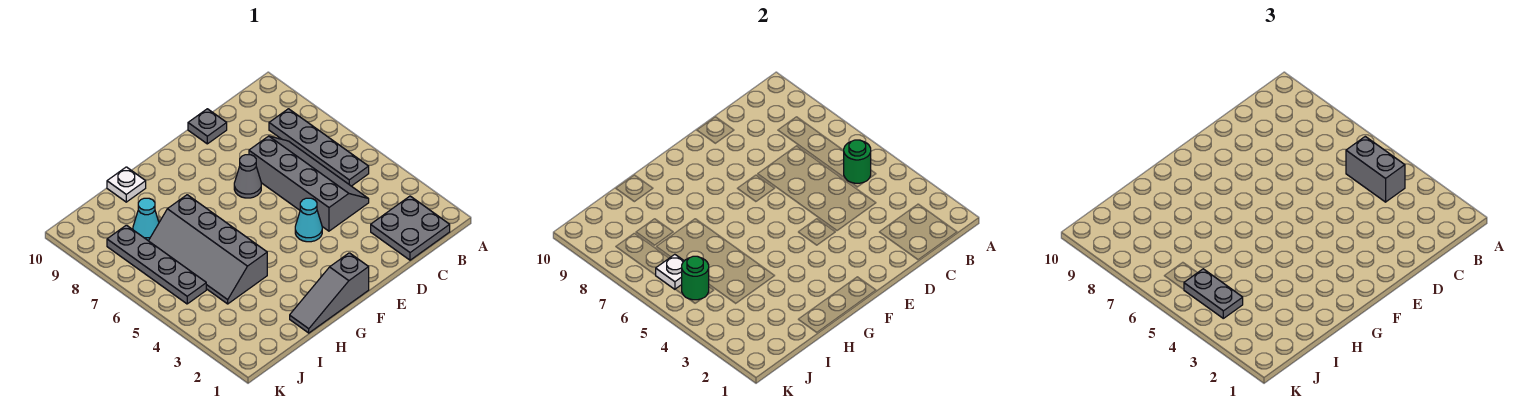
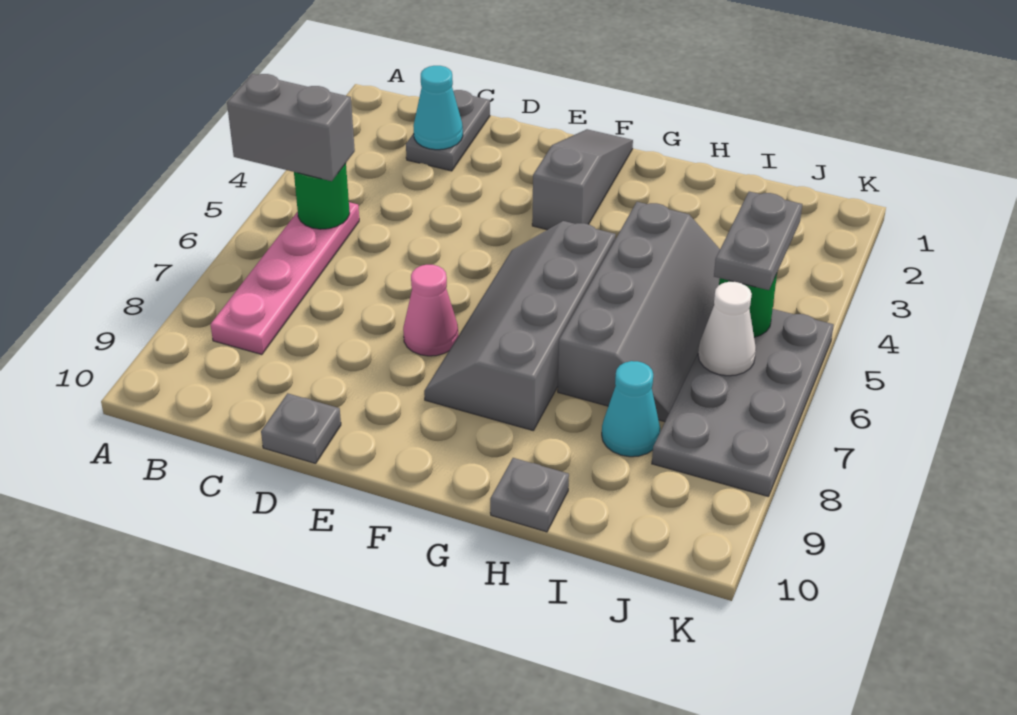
grey 2x2 plate [371,196,450,260] -> grey 1x2 plate [406,90,490,171]
grey 1x2 brick [1346,136,1405,202] -> grey 1x2 brick turned to [227,74,355,181]
grey 1x4 plate [269,109,369,186] -> pink 1x4 plate [211,202,359,355]
grey 2x4 slope [249,136,369,231] -> grey 2x4 slope moved to [424,221,616,431]
cyan 1x1 cone [295,198,322,242] -> cyan 1x1 cone moved to [413,66,463,150]
grey 1x1 cone [234,155,261,198] -> pink 1x1 cone [403,265,458,356]
grey 1x3 slope [290,253,369,333] -> grey 1x3 slope turned to [532,129,633,230]
white 1x1 plate [107,167,146,202] -> grey 1x1 plate [490,458,569,532]
grey 1x4 plate [107,225,206,304] -> grey 2x4 plate [652,309,834,496]
white 1x1 plate [656,254,684,289] -> white 1x1 cone [698,282,756,376]

